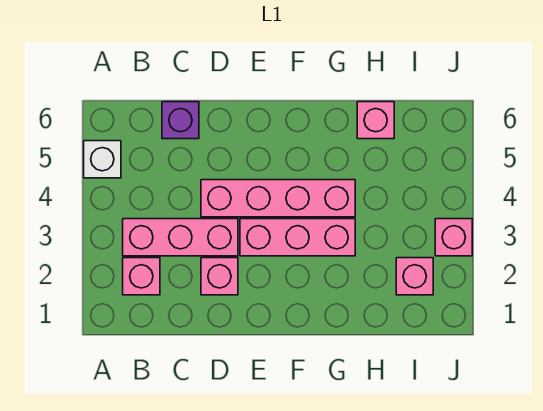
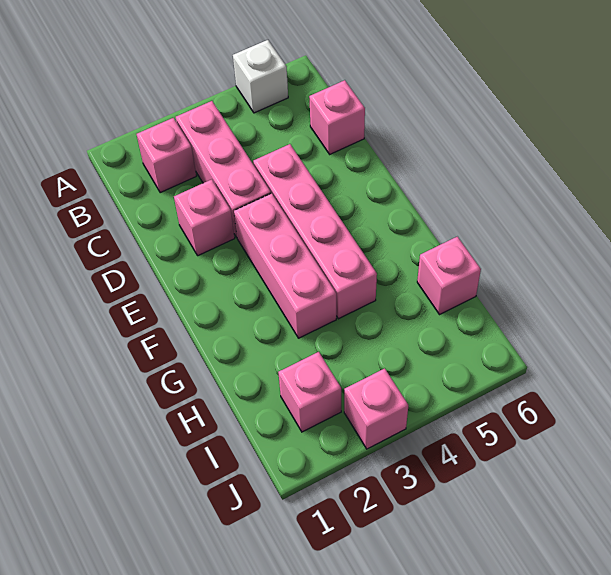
purple 1x1 brick [162,102,199,139] -> pink 1x1 brick [309,80,365,154]

